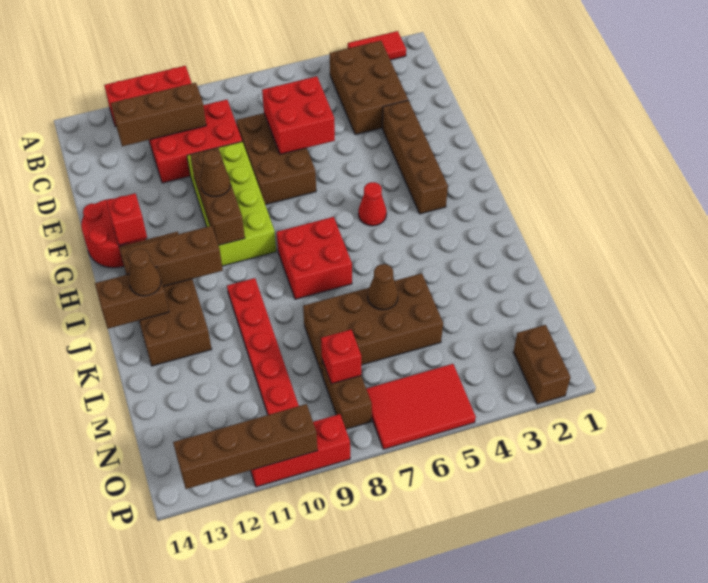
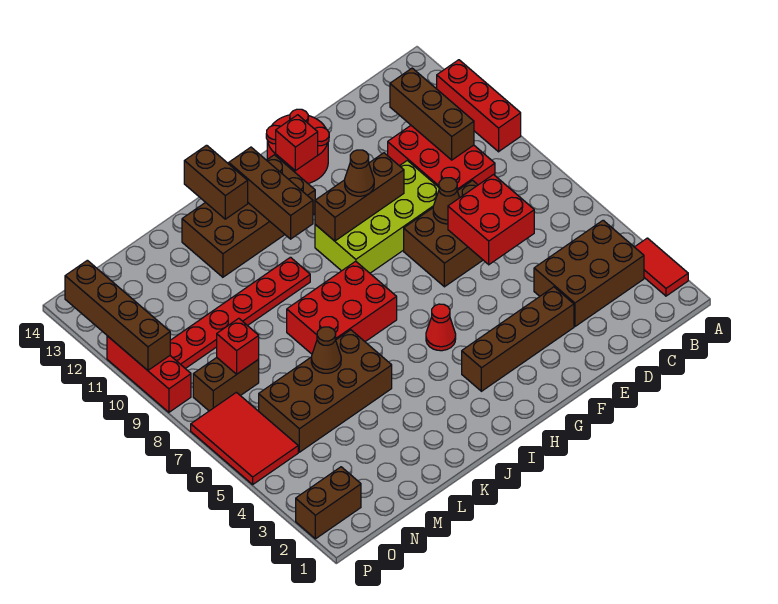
red 2x2 brick [277,217,352,299] -> red 2x3 brick [287,261,397,354]
brown 1x1 cone [129,249,161,296] -> brown 1x1 cone moved to [433,178,460,224]
brown 2x4 brick [303,273,443,376] -> brown 2x4 brick turned to [259,330,392,452]

